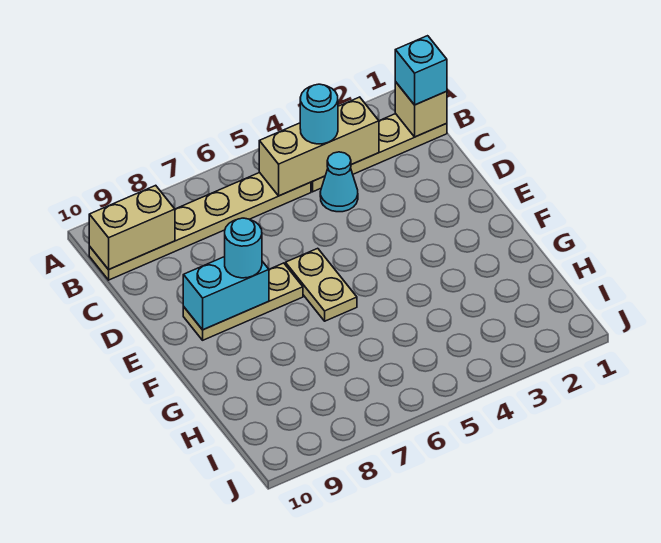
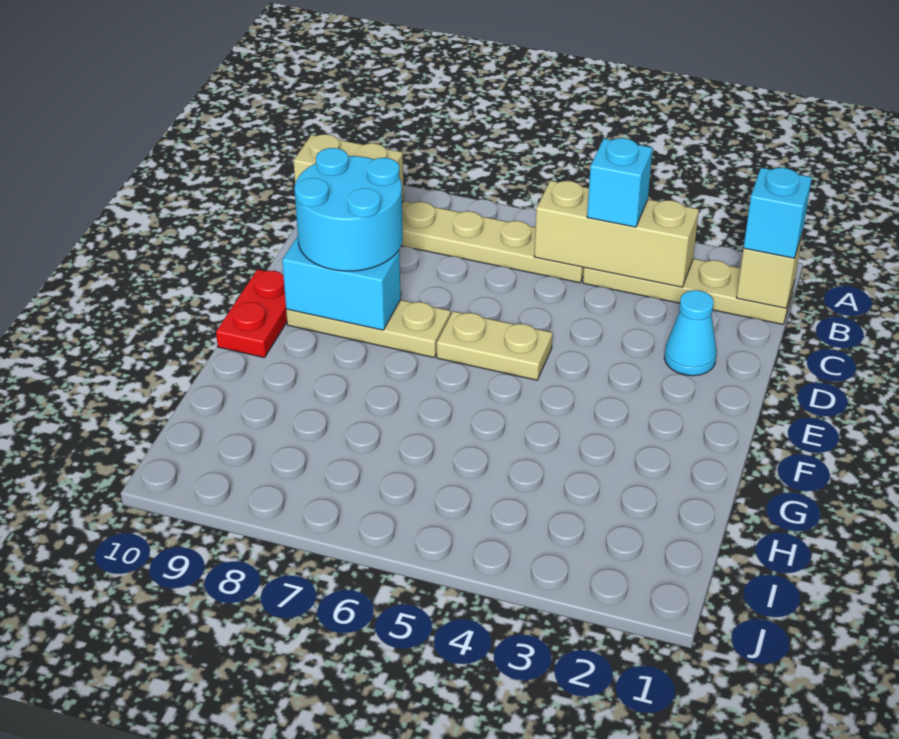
cyan 1x1 round brick [300,84,338,144] -> cyan 1x1 brick [587,138,653,227]
cyan 1x1 cone [320,152,358,212] -> cyan 1x1 cone moved to [664,290,717,376]
tan 1x2 plate [285,248,357,321] -> tan 1x2 plate turned to [437,311,552,380]
cyan 1x1 round brick [225,218,262,278] -> cyan 2x2 round brick [295,148,403,271]
none -> red 1x2 plate [216,269,287,358]

